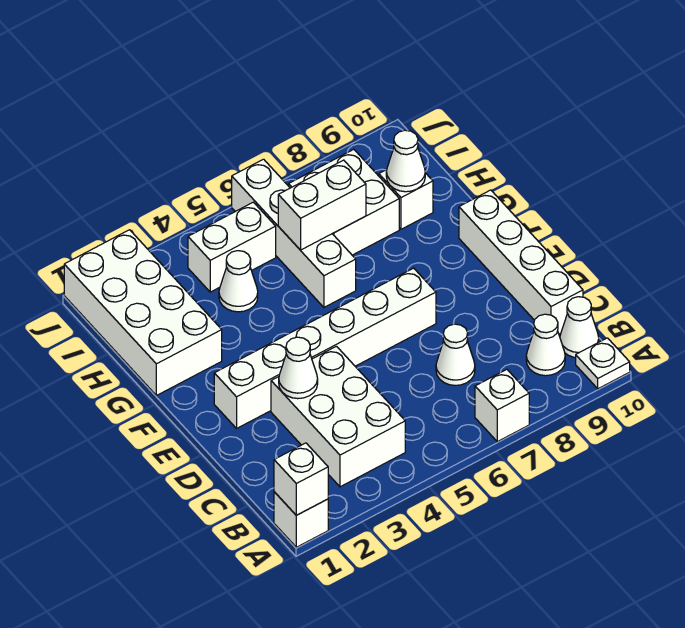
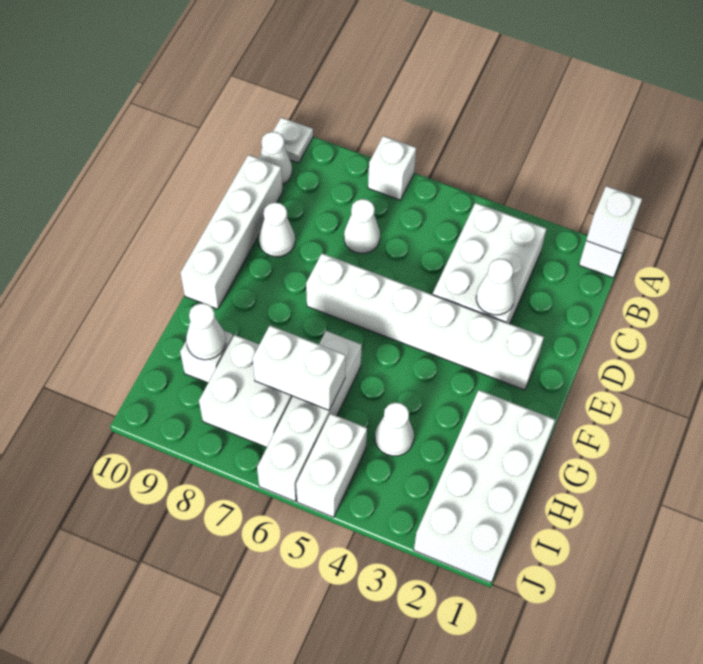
white 1x1 cone [526,314,565,376] -> white 1x1 cone moved to [259,202,295,257]
white 1x2 brick [188,202,276,292] -> white 1x2 brick turned to [296,413,367,517]

